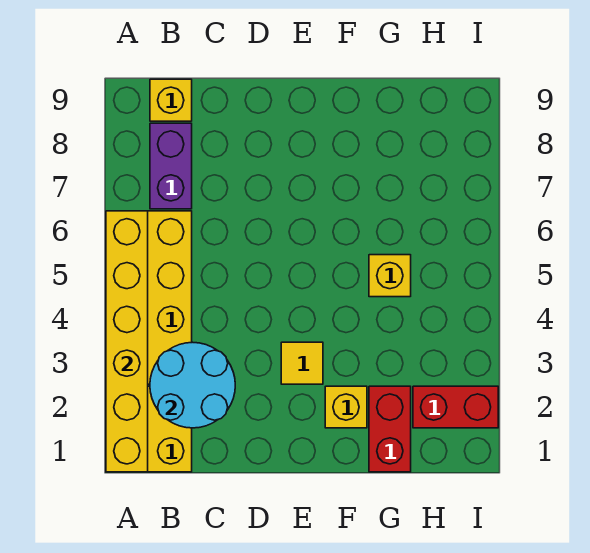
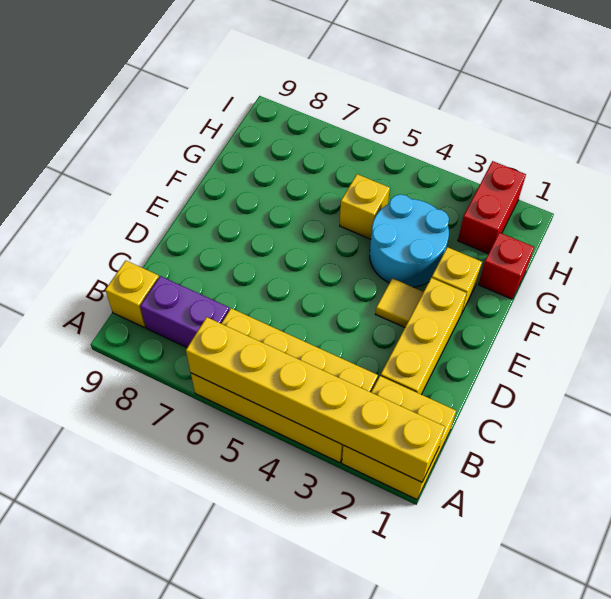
cyan 2x2 round brick [150,342,235,428] -> cyan 2x2 round brick moved to [370,194,449,287]
none -> yellow 1x3 brick [380,278,467,395]
red 1x2 brick [369,386,411,472] -> red 1x1 brick [478,233,534,299]

